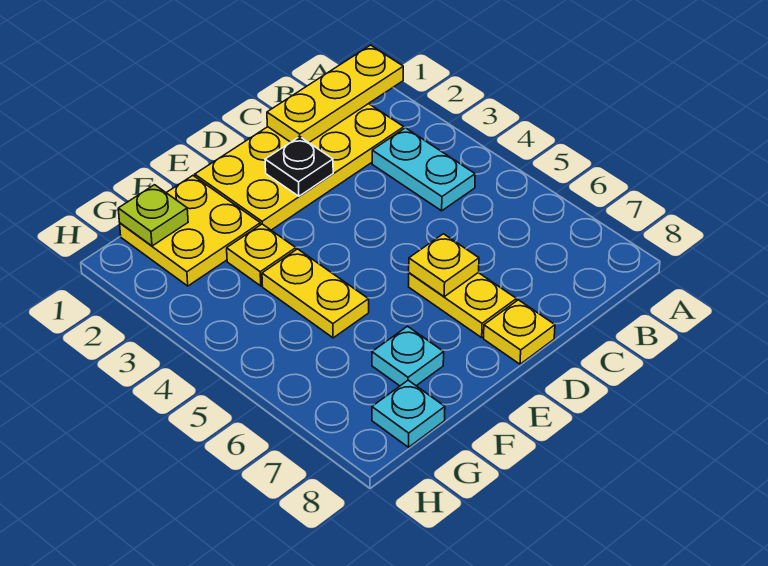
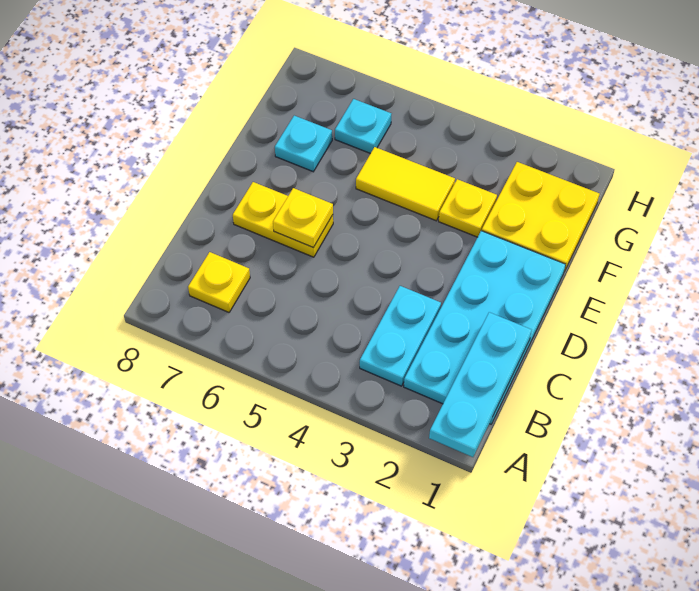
yellow 1x3 plate [267,45,403,142] -> cyan 1x3 plate [429,312,532,457]
yellow 2x4 plate [195,104,404,230] -> cyan 2x4 plate [404,231,566,424]
cyan 1x2 plate [372,128,475,211] -> cyan 1x2 plate turned to [360,286,441,386]
black 1x1 plate [265,137,333,196] -> none
yellow 1x1 plate [484,300,555,364] -> yellow 1x1 plate moved to [188,252,250,312]
yellow 1x2 plate [262,249,369,338] -> yellow 1x2 tile [356,147,455,221]
lime 1x1 plate [118,185,188,246] -> none
cyan 1x1 plate [372,380,445,447] -> cyan 1x1 plate moved to [335,99,391,154]

